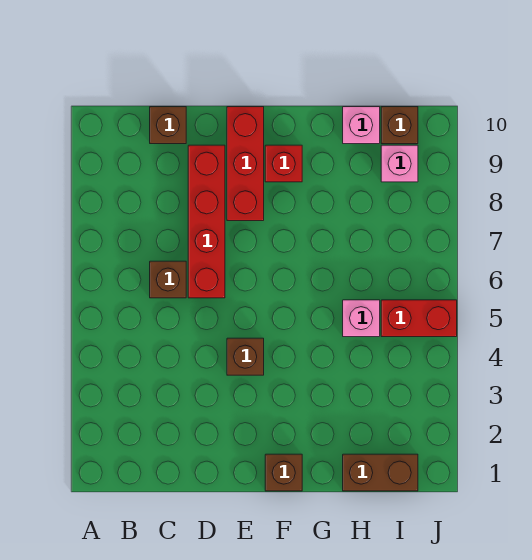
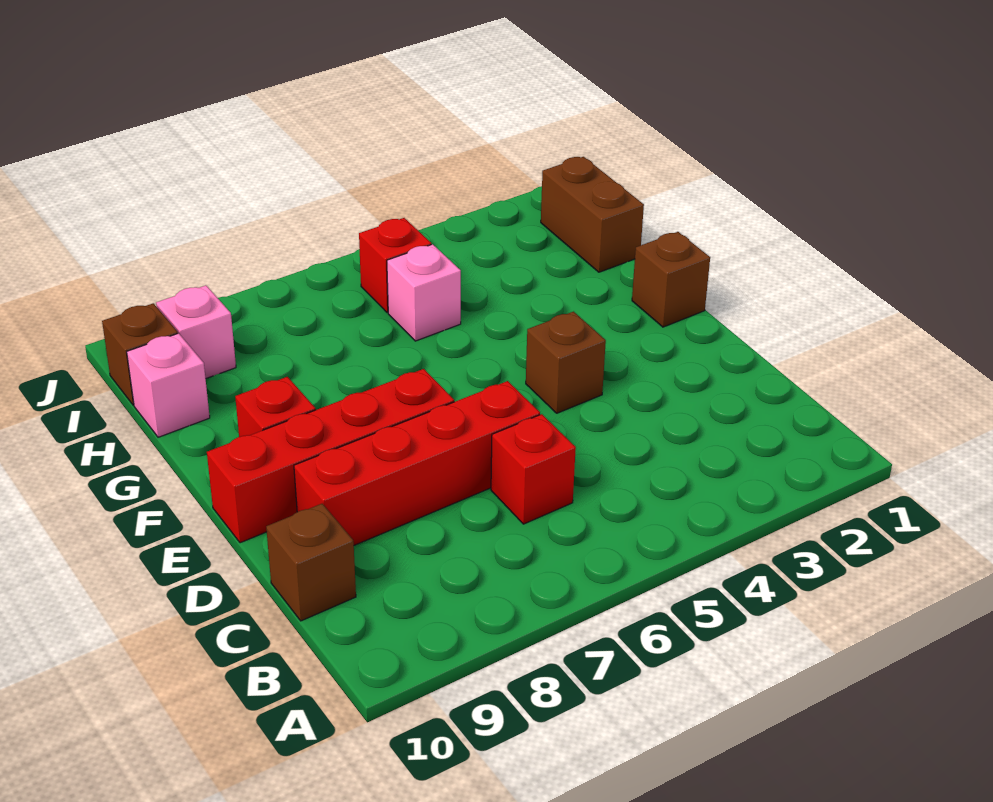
brown 1x1 brick [150,261,186,298] -> red 1x1 brick [491,414,576,524]
red 1x3 brick [227,107,264,221] -> red 1x4 brick [207,369,454,543]
red 1x2 brick [381,300,457,337] -> red 1x1 brick [359,218,431,313]

